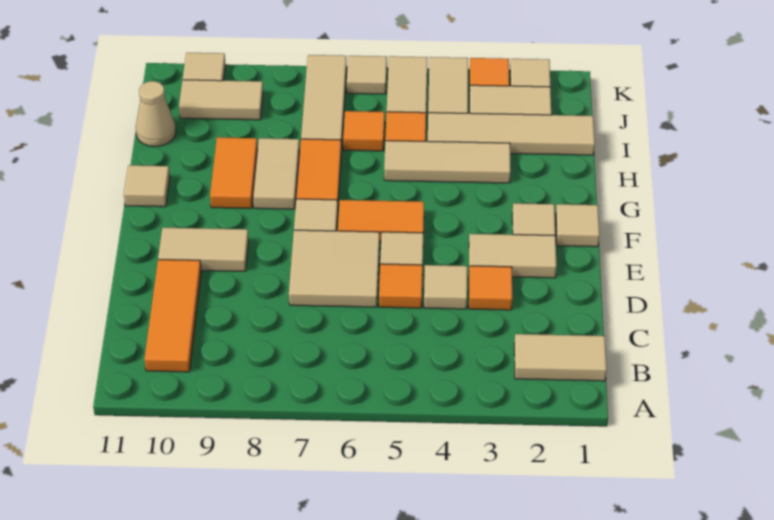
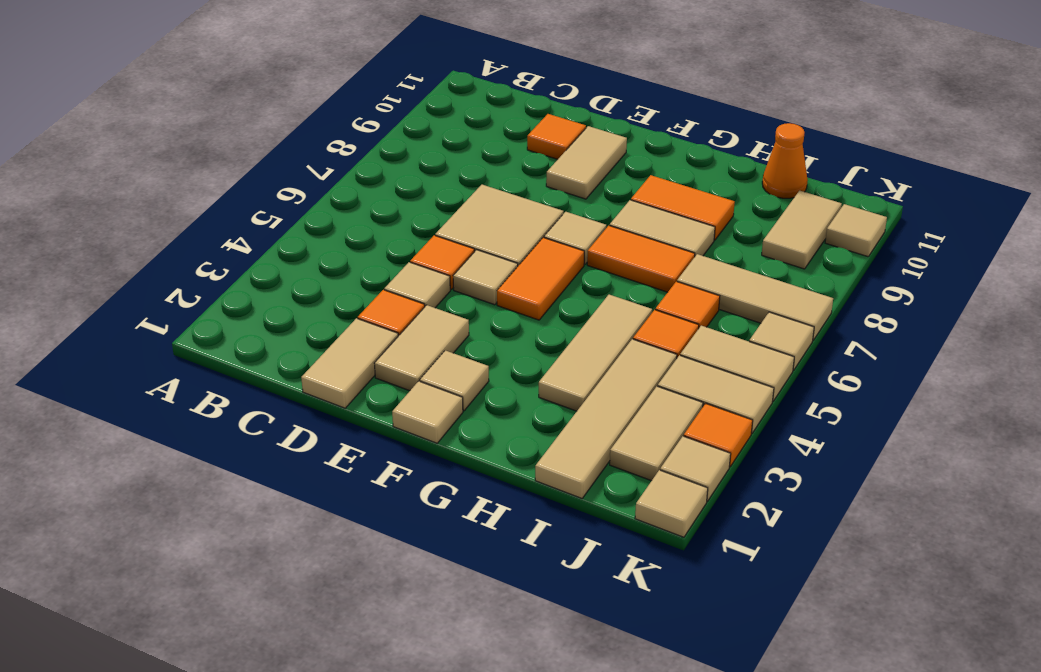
tan 1x2 tile [514,334,607,381] -> tan 1x2 tile moved to [301,318,398,408]
orange 1x3 tile [144,260,201,372] -> orange 1x1 tile [527,114,586,159]
tan 1x1 tile [124,165,170,207] -> tan 1x1 tile moved to [635,470,708,537]
tan 1x1 cone [136,81,176,147] -> orange 1x1 cone [762,123,808,198]

